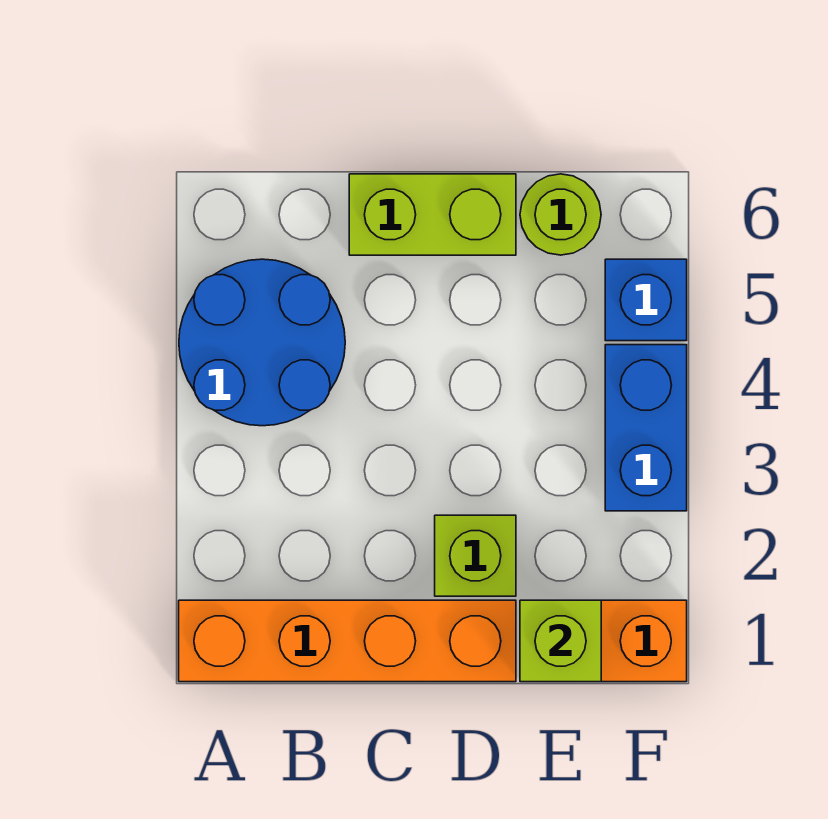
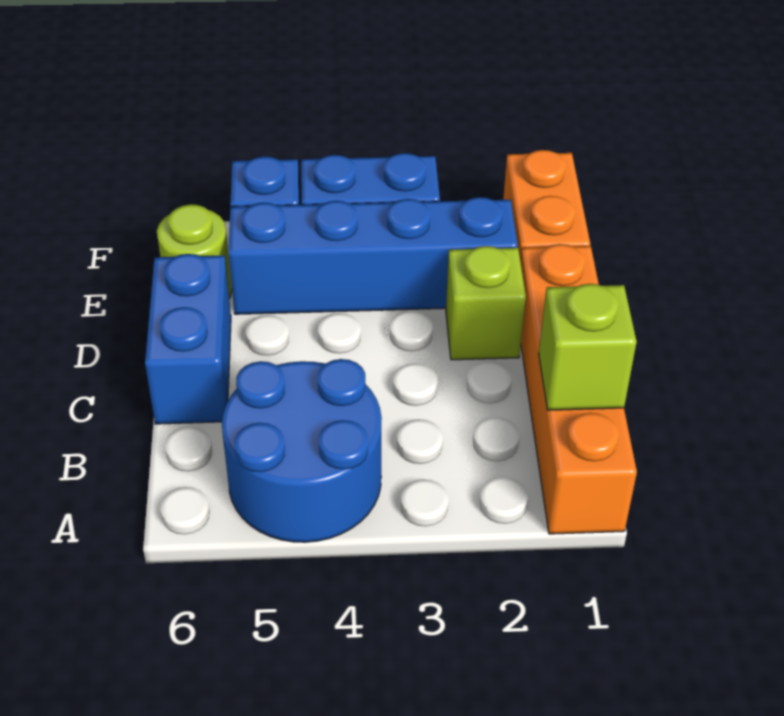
lime 1x2 brick [349,174,516,255] -> blue 1x2 brick [145,254,231,424]
lime 1x1 brick [520,600,601,682] -> lime 1x1 brick moved to [539,284,637,410]
none -> blue 1x4 brick [229,197,518,314]

